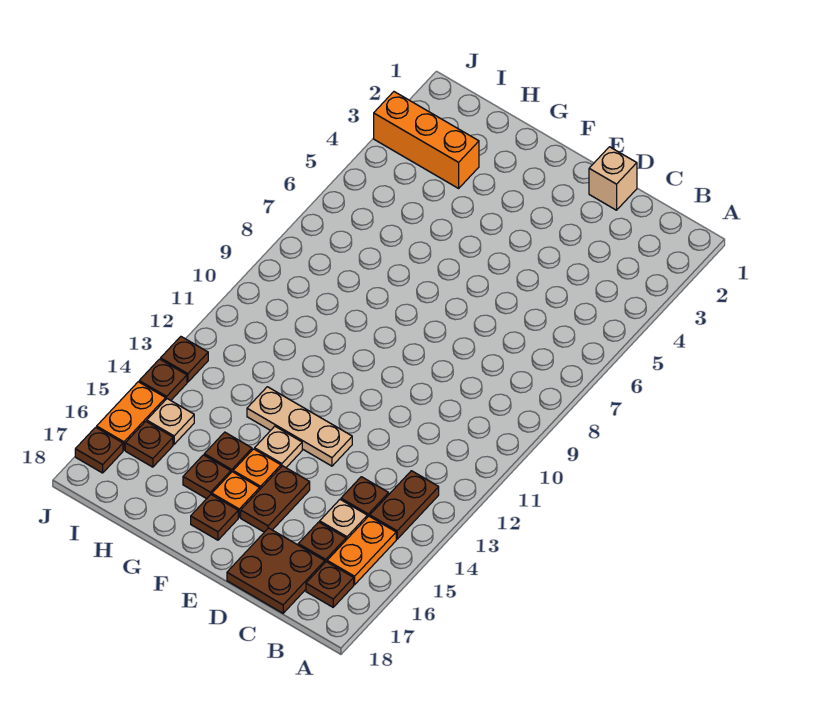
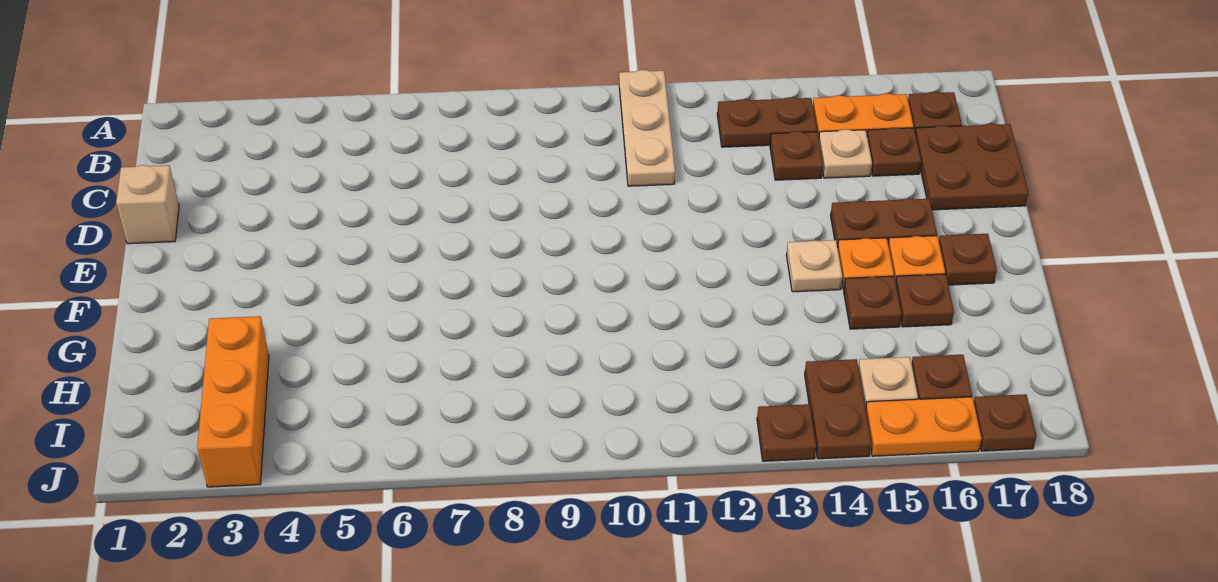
tan 1x3 plate [247,387,352,466] -> tan 1x3 plate moved to [619,70,675,186]
brown 1x1 plate [139,359,187,400] -> brown 1x2 plate [805,359,871,459]

